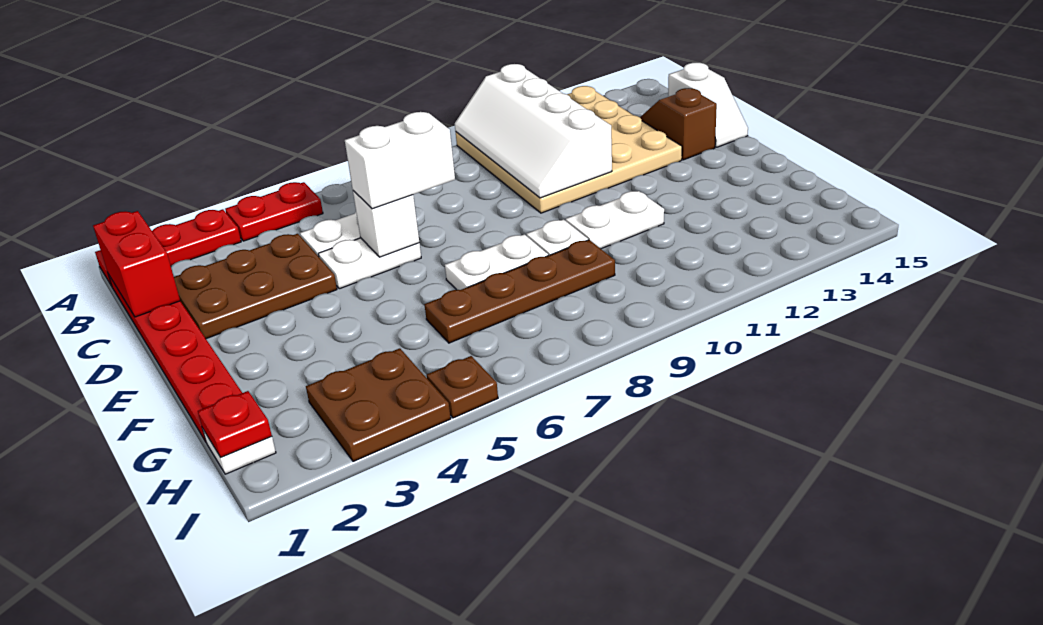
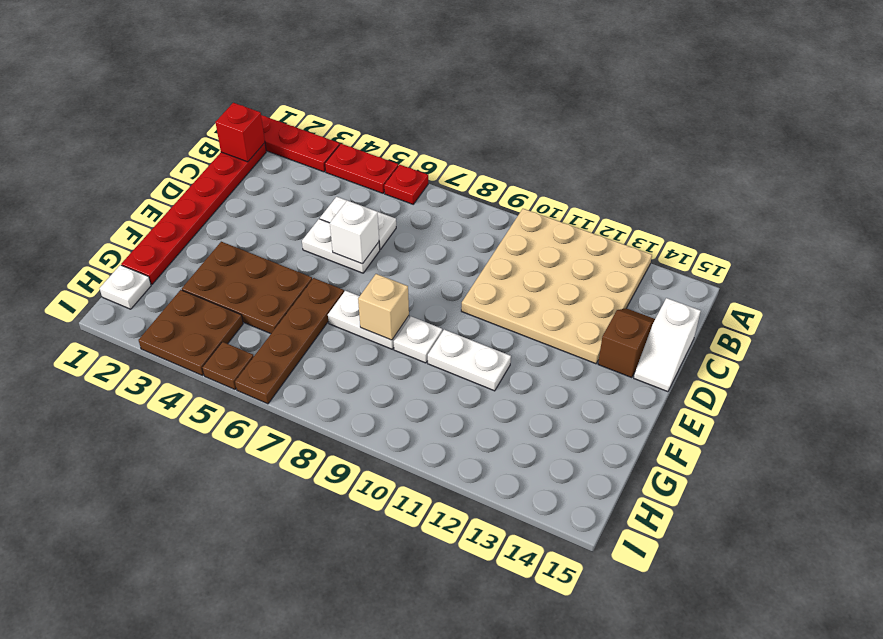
white 2x4 slope [455,64,612,198] -> none
red 1x2 brick [93,211,180,317] -> red 1x1 brick [215,103,265,162]
brown 2x3 plate [174,234,337,339] -> brown 2x3 plate moved to [182,242,312,334]
white 1x2 brick [345,112,455,209] -> none
none -> tan 1x1 brick [358,274,409,340]
brown 1x4 plate [424,240,615,343] -> brown 1x4 plate turned to [235,278,344,404]
red 1x1 plate [198,391,272,457] -> red 1x1 plate moved to [384,165,428,204]

